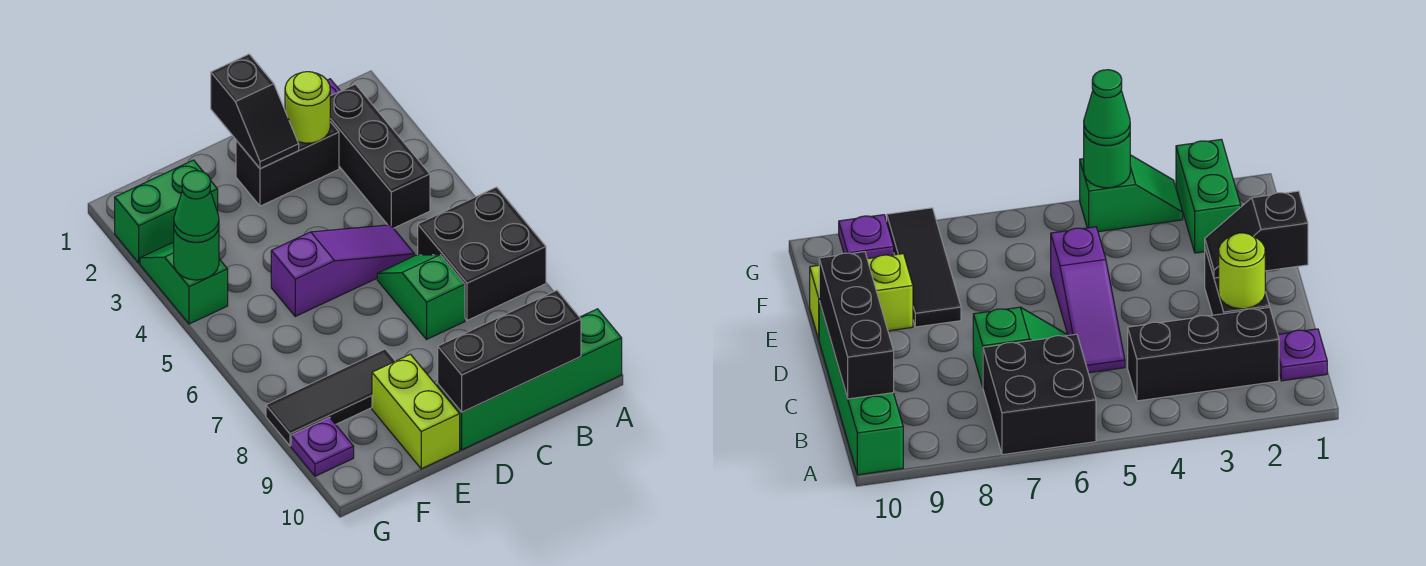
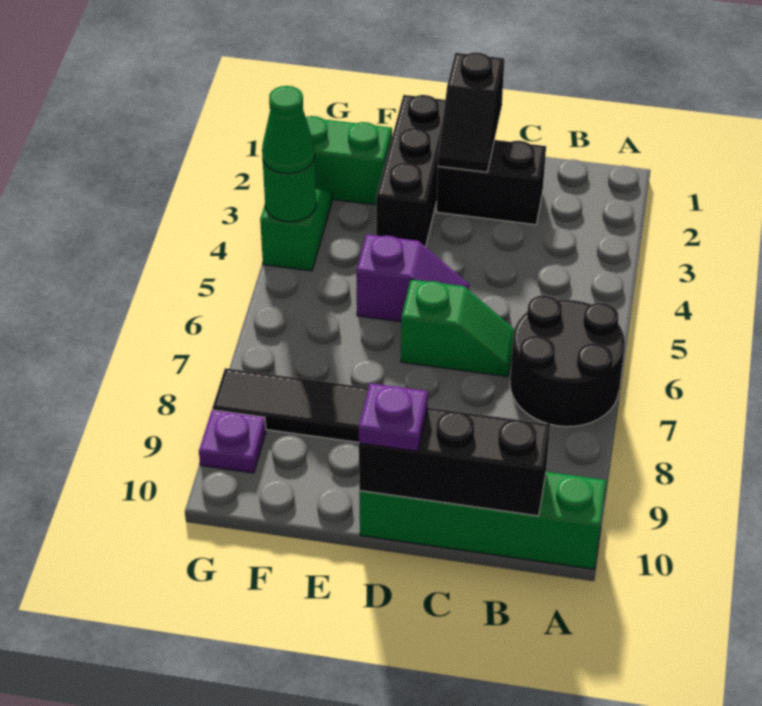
black 2x2 brick [418,187,546,320] -> black 2x2 round brick [510,295,625,427]
purple 1x1 plate [1278,329,1327,381] -> purple 1x1 plate moved to [359,383,428,451]
black 1x3 brick [330,84,430,228] -> black 1x3 brick moved to [376,95,445,247]
lime 1x1 round brick [285,72,330,143] -> none
purple 1x3 slope [271,225,415,316] -> purple 1x2 slope [356,234,470,322]
green 1x2 slope [377,255,465,339] -> green 1x2 slope turned to [401,279,515,377]
lime 1x2 brick [372,354,460,469] -> none

